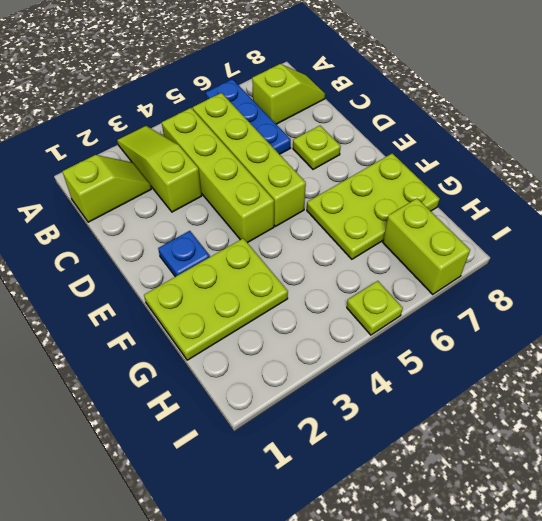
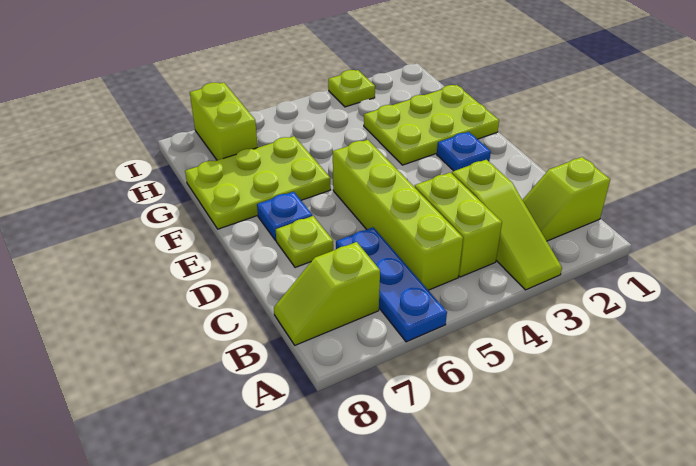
lime 1x4 brick [162,108,274,243] -> lime 1x2 brick [415,173,502,277]
none -> blue 1x1 plate [257,192,312,240]
lime 1x1 plate [347,281,403,335] -> lime 1x1 plate moved to [328,70,375,107]

